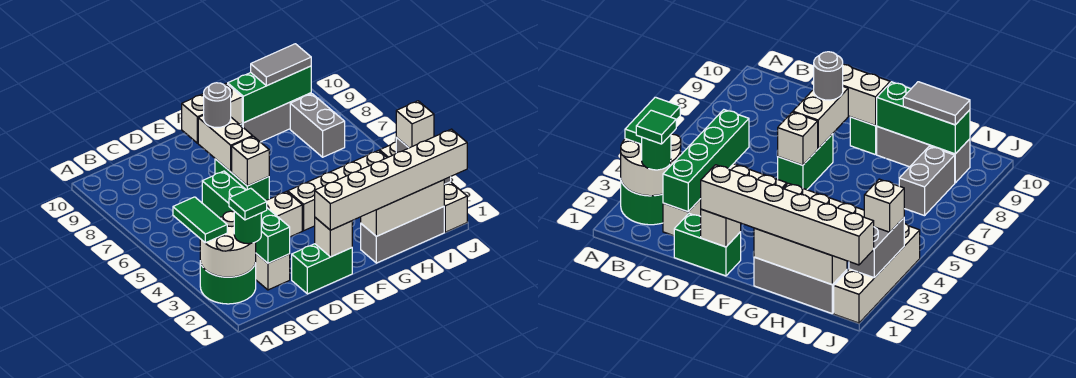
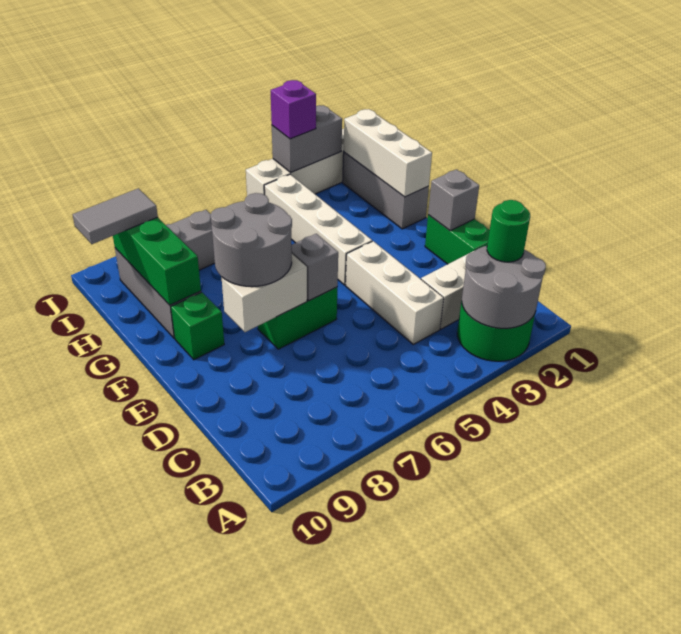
white 2x2 round brick [200,211,256,277] -> grey 2x2 round brick [462,246,546,328]
green 1x2 tile [173,197,227,243] -> none
green 1x1 tile [229,188,267,220] -> none
green 1x4 brick [202,171,290,263] -> none
white 1x1 brick [315,218,352,257] -> grey 1x1 brick [428,169,479,231]
white 1x6 brick [315,129,467,230] -> none
white 1x1 brick [232,136,269,186] -> grey 1x1 brick [292,234,338,301]
grey 1x1 round brick [204,83,231,128] -> grey 2x2 round brick [211,193,292,287]
white 1x2 brick [182,83,242,143] -> none
grey 1x2 tile [251,44,311,86] -> grey 1x2 tile turned to [73,188,158,244]
white 1x1 brick [396,101,434,148] -> purple 1x1 brick [271,80,316,139]

